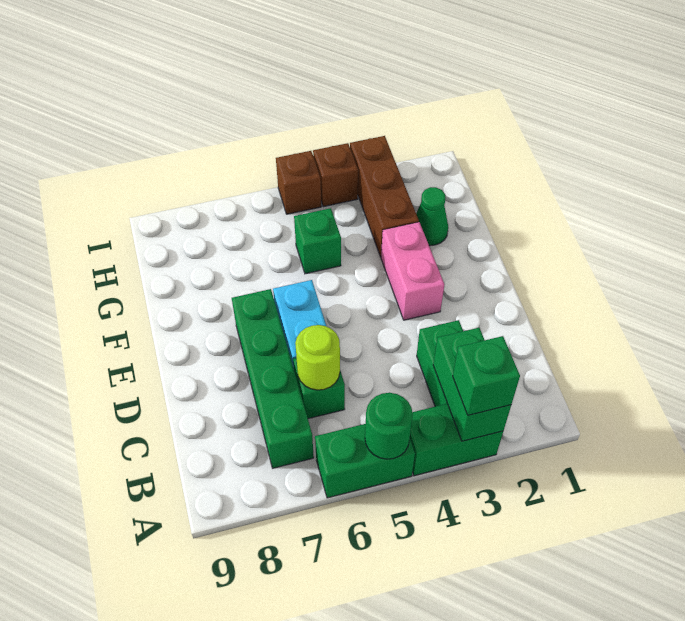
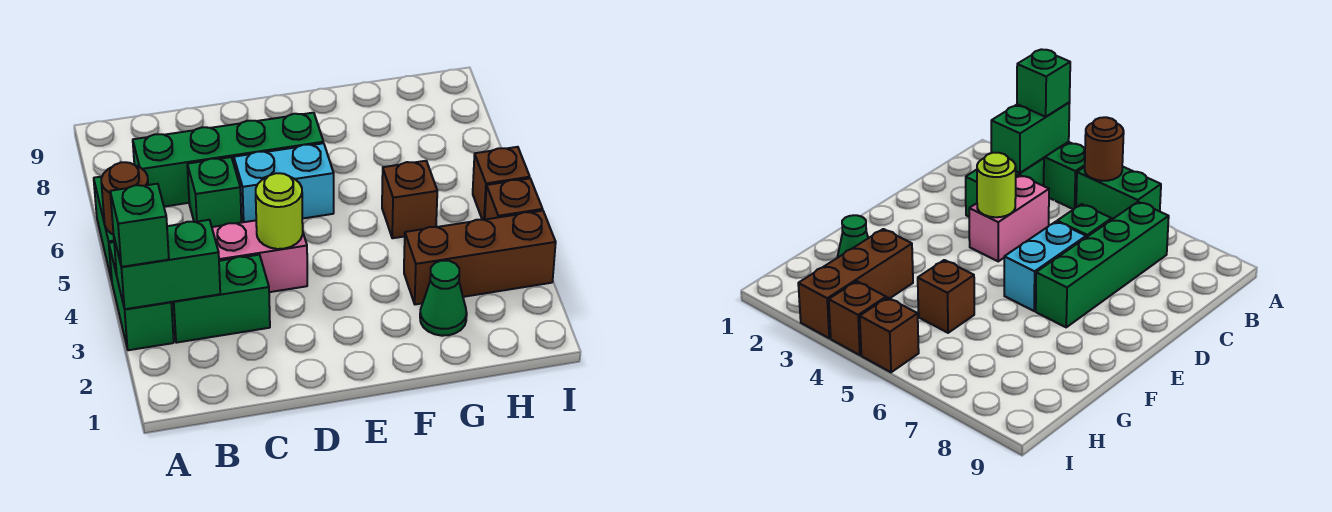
green 1x1 round brick [365,393,413,459] -> brown 1x1 round brick [101,162,148,235]
lime 1x1 round brick [295,325,340,390] -> lime 1x1 round brick moved to [256,173,303,249]
pink 1x2 brick [381,222,444,320] -> pink 1x2 brick moved to [212,220,307,292]
green 1x1 brick [294,208,341,274] -> brown 1x1 brick [382,161,437,238]

